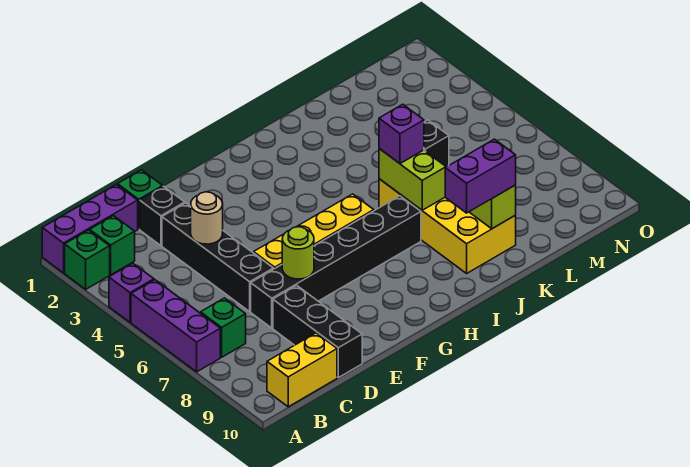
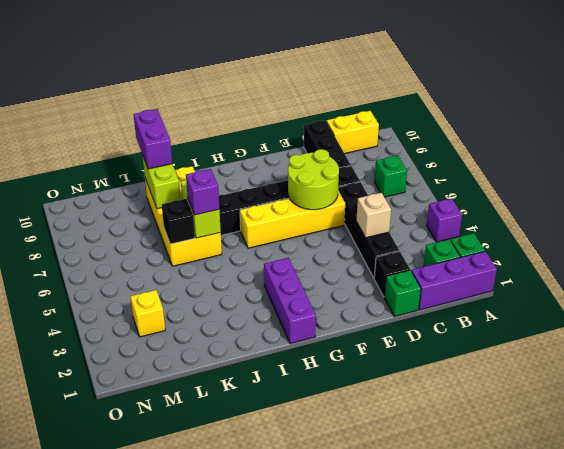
purple 1x3 brick [131,280,220,372] -> purple 1x3 brick moved to [264,258,316,344]
tan 1x1 round brick [191,192,223,244] -> tan 1x1 brick [356,193,391,238]
lime 1x1 round brick [282,227,314,279] -> lime 2x2 round brick [288,149,339,210]
purple 1x2 brick [445,139,516,213] -> purple 1x2 brick turned to [134,109,172,169]
none -> yellow 1x1 brick [130,290,165,337]

